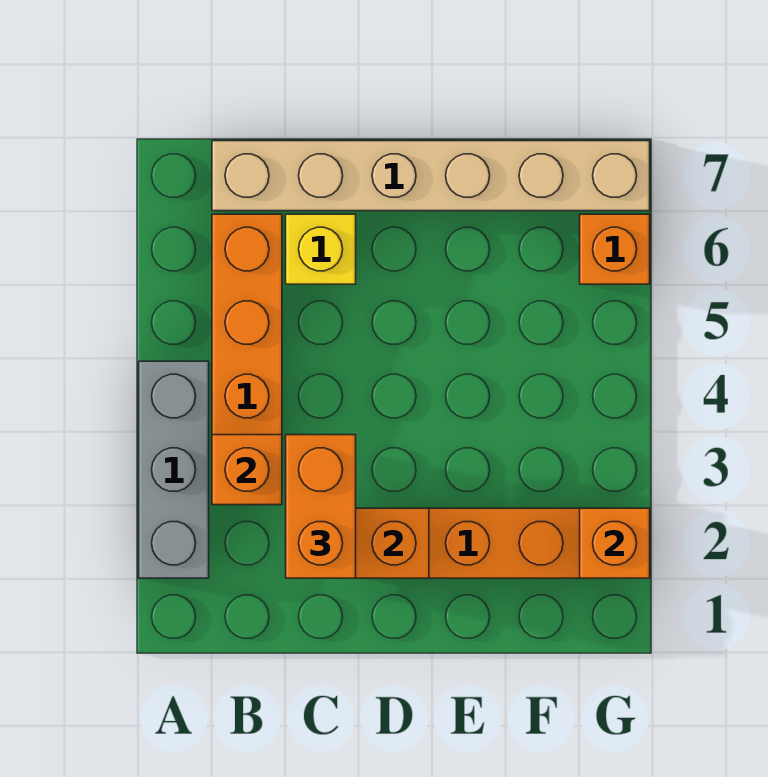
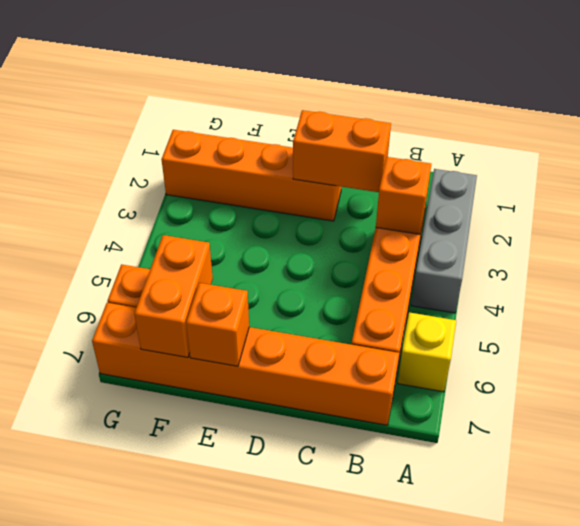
tan 1x6 brick [212,141,650,211] -> orange 1x6 brick [92,303,399,425]
orange 1x2 brick [286,435,356,578] -> orange 1x2 brick moved to [134,235,213,358]
yellow 1x1 brick [286,214,356,284] -> yellow 1x1 brick moved to [398,312,456,392]
orange 1x1 brick [580,508,650,578] -> orange 1x1 brick moved to [186,283,249,366]

